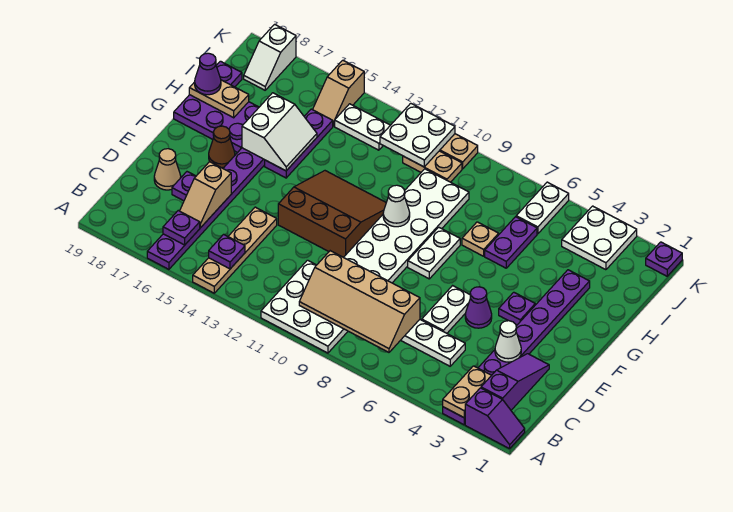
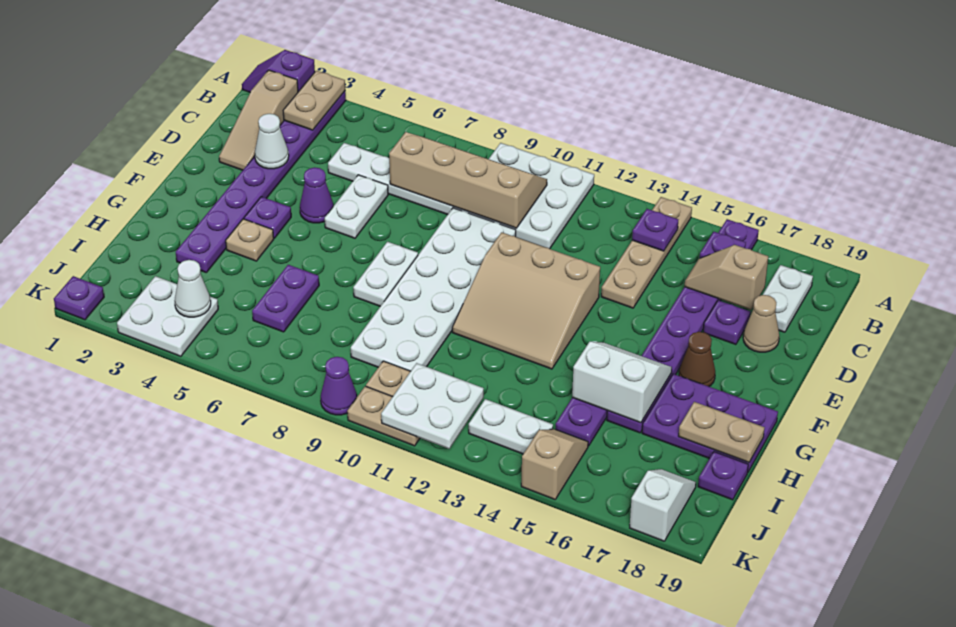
purple 1x3 slope [481,354,549,410] -> tan 1x3 slope [219,70,298,170]
tan 1x2 slope [180,162,231,228] -> tan 1x2 slope turned to [685,245,768,310]
brown 3x3 slope [278,171,386,257] -> tan 3x3 slope [452,232,600,369]
white 1x1 cone [383,185,410,227] -> white 1x1 cone moved to [175,260,211,317]
white 2x2 slope [242,93,317,171] -> white 2x2 slope turned to [572,342,672,423]
tan 1x1 plate [462,222,499,256] -> tan 1x1 plate moved to [226,219,274,261]
purple 1x1 cone [195,53,221,95] -> purple 1x1 cone moved to [321,357,357,415]
white 1x2 plate [516,182,569,234] -> white 1x2 plate moved to [763,265,813,332]

